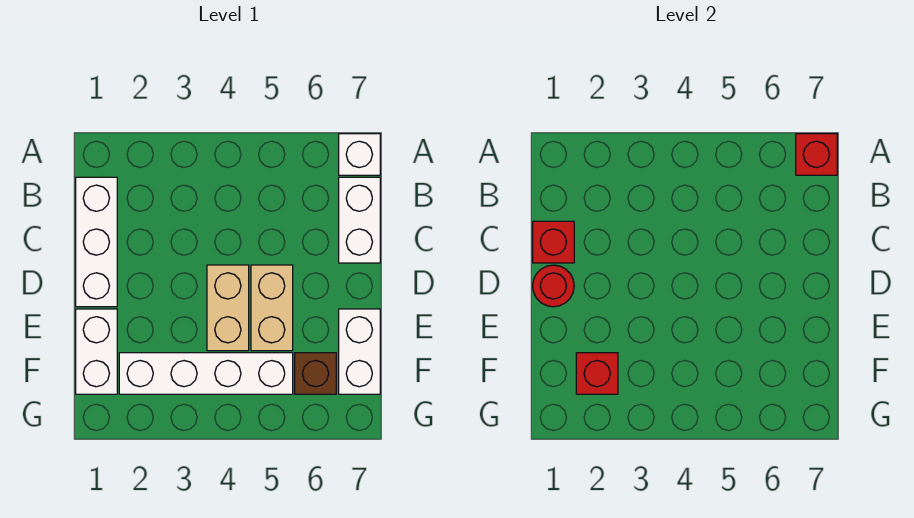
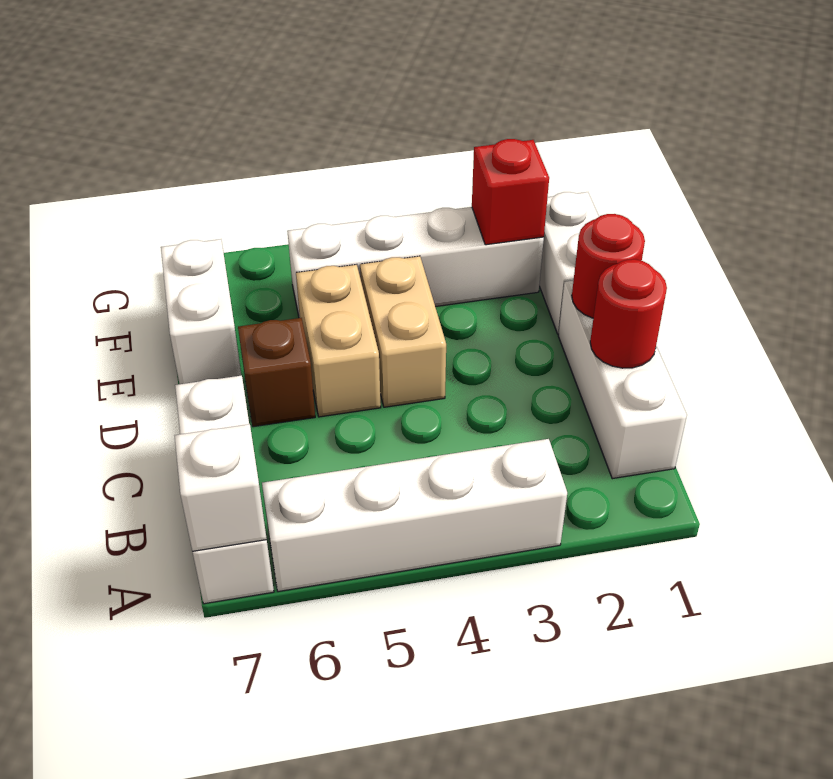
none -> white 1x4 brick [262,439,567,592]
red 1x1 brick [796,134,837,175] -> white 1x1 brick [175,424,267,551]
red 1x1 brick [533,221,574,263] -> red 1x1 round brick [590,259,667,368]
brown 1x1 brick [295,353,336,394] -> brown 1x1 brick moved to [238,318,315,427]

